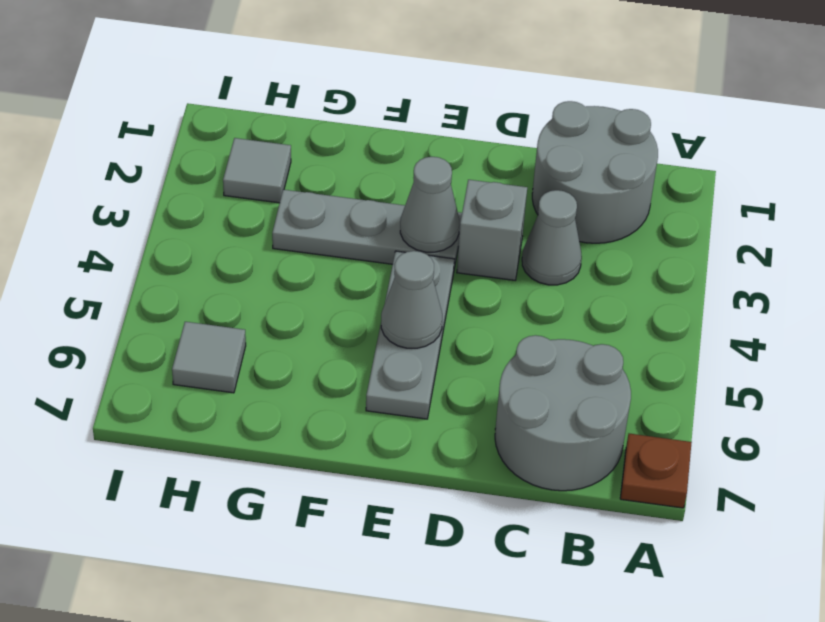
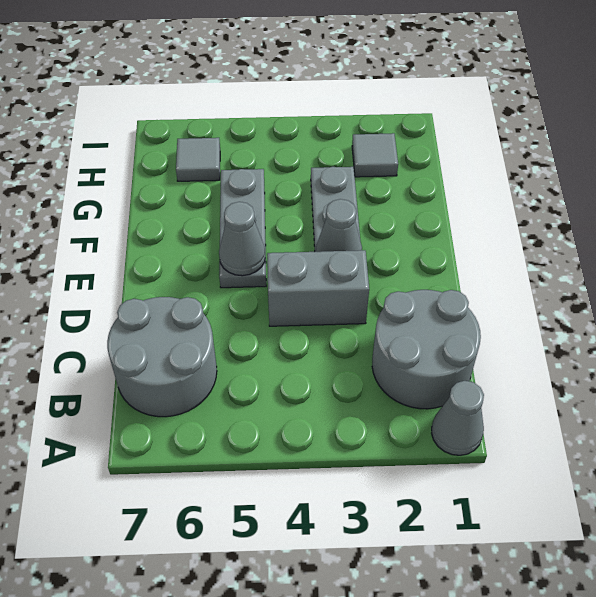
brown 1x1 plate [620,434,692,508] -> none
grey 1x1 cone [522,190,582,285] -> grey 1x1 cone moved to [432,381,484,455]
grey 1x1 brick [457,180,527,280] -> grey 1x2 brick [267,250,369,326]
grey 1x3 plate [366,251,454,419] -> grey 1x3 plate turned to [219,169,266,288]

